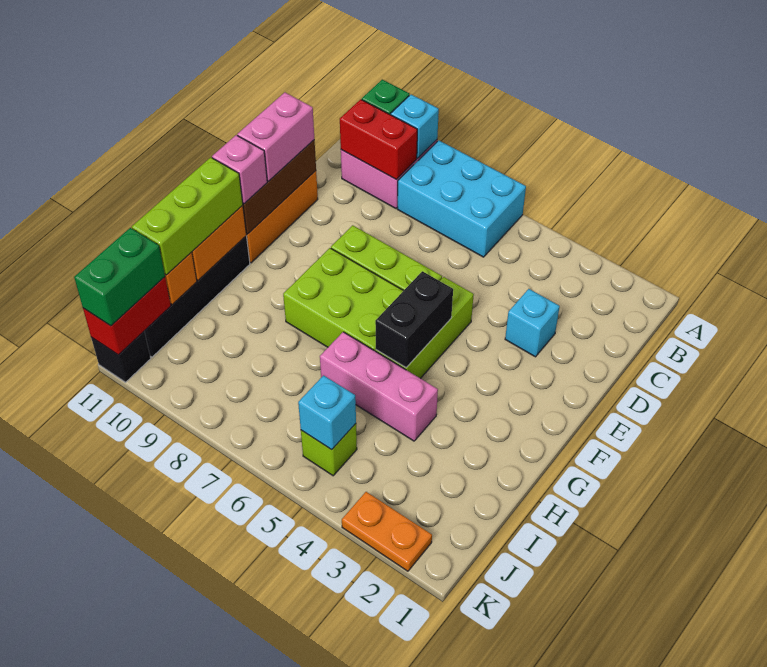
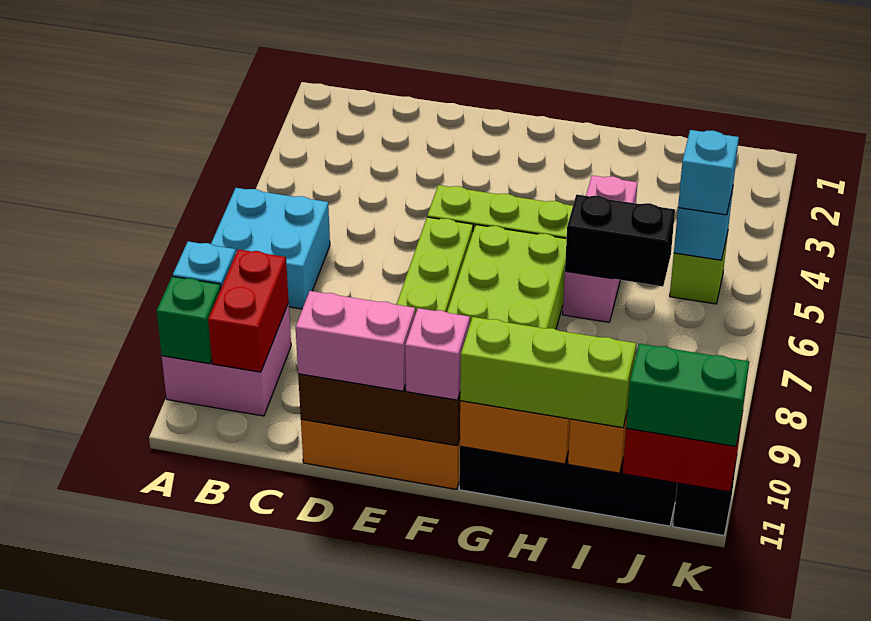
cyan 2x3 brick [398,141,526,257] -> cyan 2x2 brick [211,188,330,309]
cyan 1x1 brick [505,289,560,357] -> cyan 1x1 brick moved to [678,130,739,215]
black 1x2 brick [375,271,453,367] -> black 1x2 brick moved to [565,194,675,286]
orange 1x2 plate [342,492,432,571] -> none

